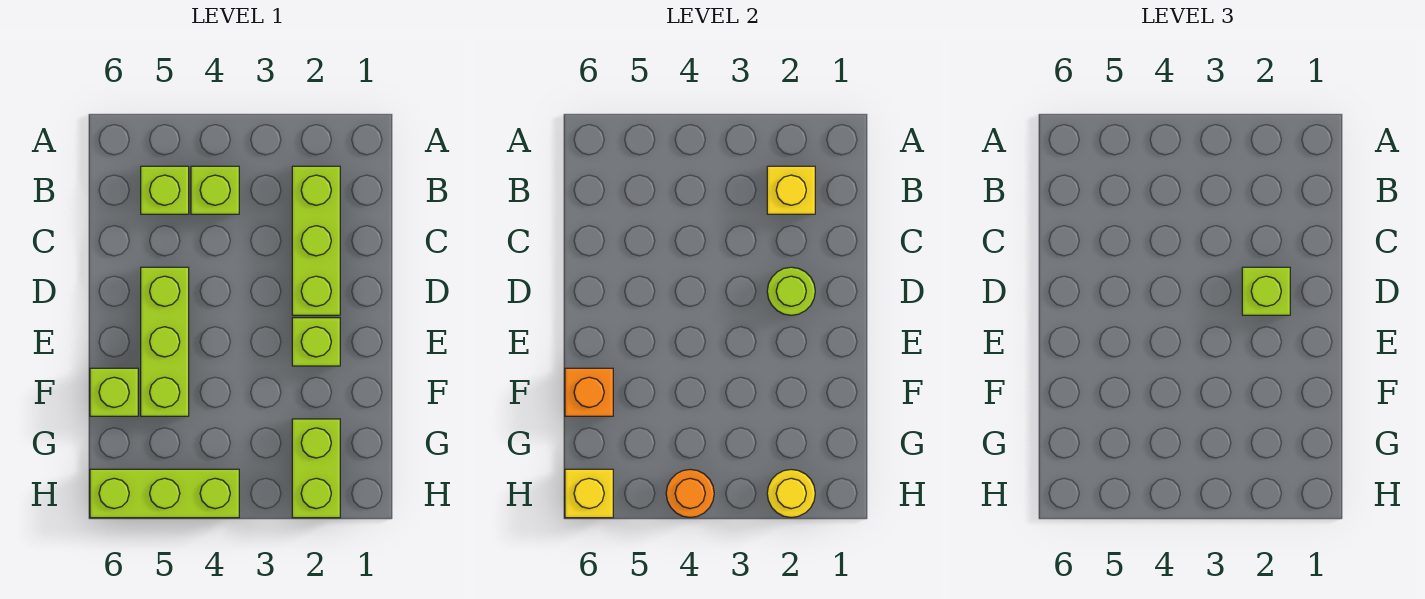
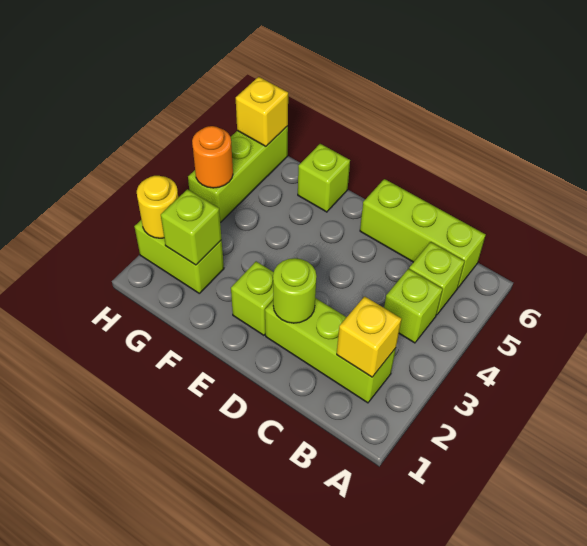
lime 1x1 brick [1242,267,1290,315] -> lime 1x1 brick moved to [161,189,222,265]
lime 1x3 brick [141,267,189,416] -> lime 1x3 brick moved to [360,179,486,287]
orange 1x1 brick [565,368,613,416] -> none

